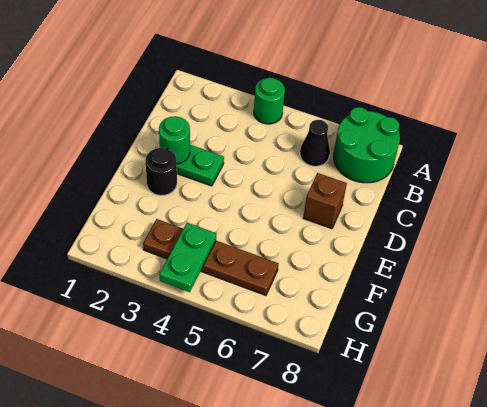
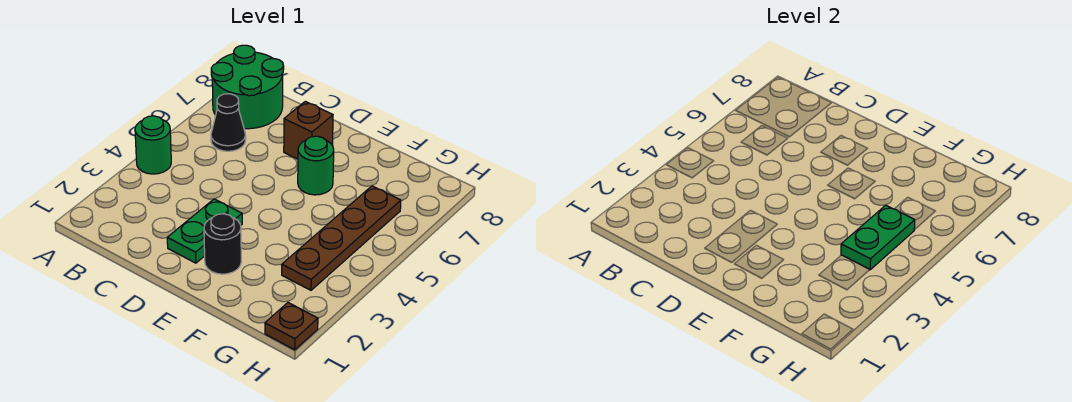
green 1x1 round brick [159,116,190,164] -> green 1x1 round brick moved to [298,136,334,195]
green 1x2 plate [159,223,216,292] -> green 1x2 plate turned to [841,205,915,270]
none -> brown 1x1 plate [265,303,318,350]

